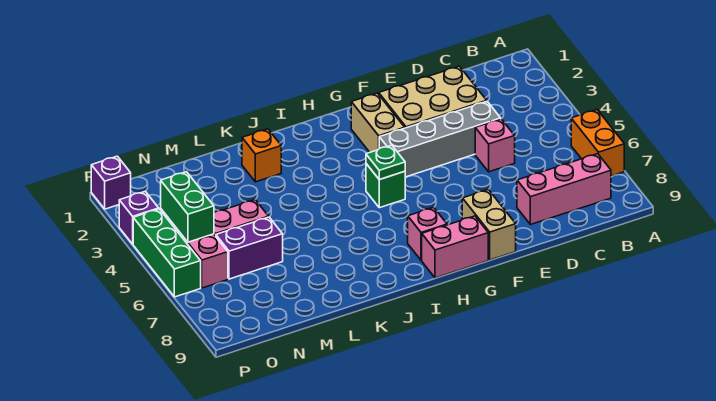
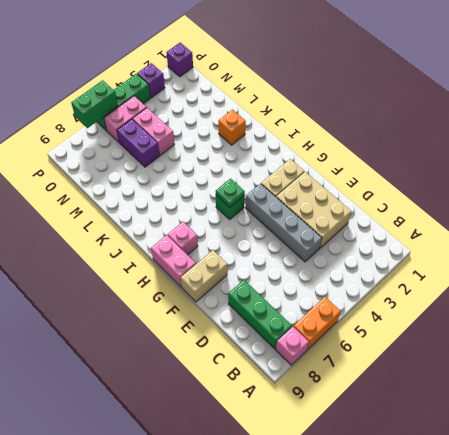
pink 1x3 brick [517,154,611,225] -> green 1x3 brick [228,280,292,349]
pink 1x1 brick [475,119,515,172] -> pink 1x1 brick moved to [276,327,309,365]
green 1x2 brick [161,172,214,242] -> green 1x2 brick moved to [71,80,118,128]

